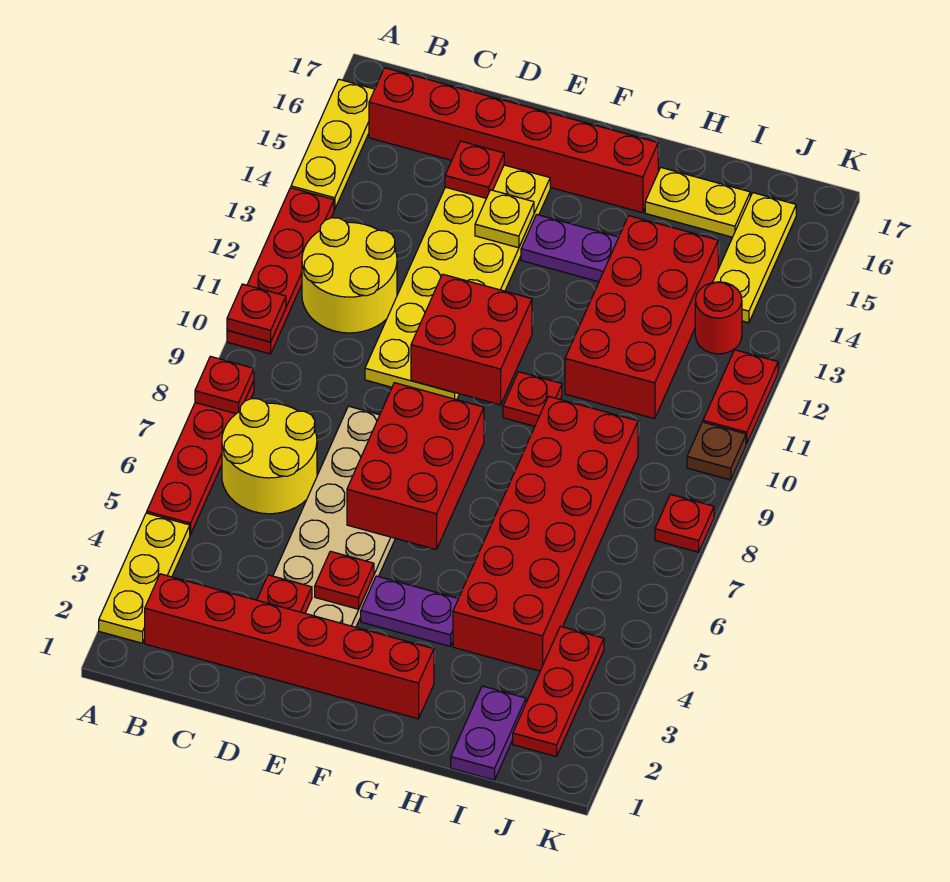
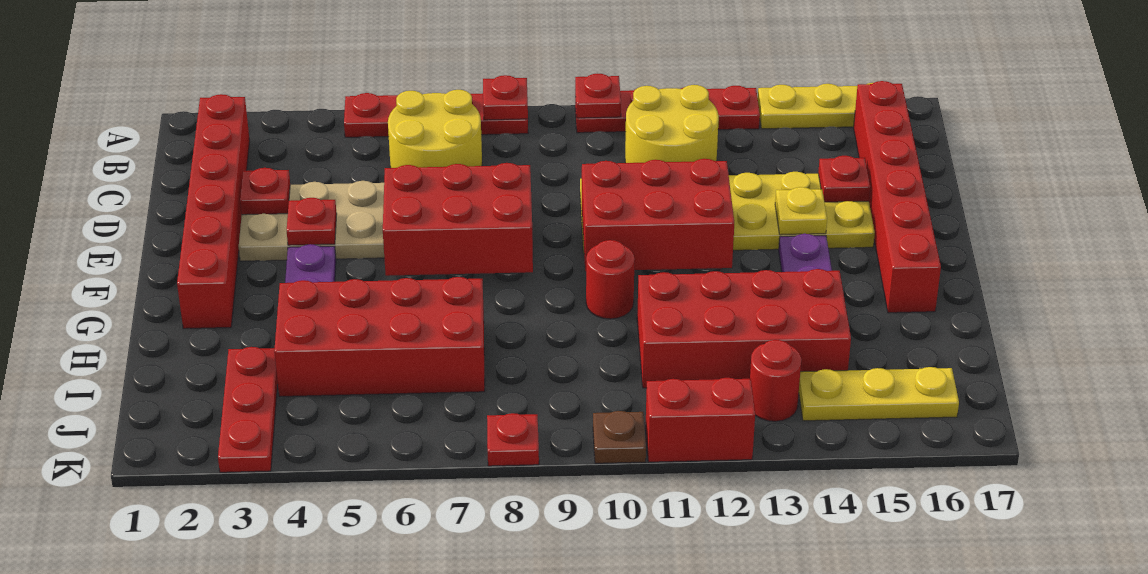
yellow 1x3 plate [99,513,190,643] -> none
red 2x2 brick [411,274,532,405] -> red 2x3 brick [582,159,734,271]
red 1x1 plate [503,372,562,426] -> red 1x1 round brick [586,240,635,319]
red 2x6 brick [453,396,638,671] -> red 2x4 brick [274,277,485,396]
yellow 1x2 plate [645,168,750,237] -> none
purple 1x2 plate [451,686,526,780] -> none
red 1x3 plate [513,626,604,757] -> red 1x3 plate turned to [218,347,278,472]
red 1x2 plate [703,350,778,444] -> red 1x2 brick [646,378,755,462]

